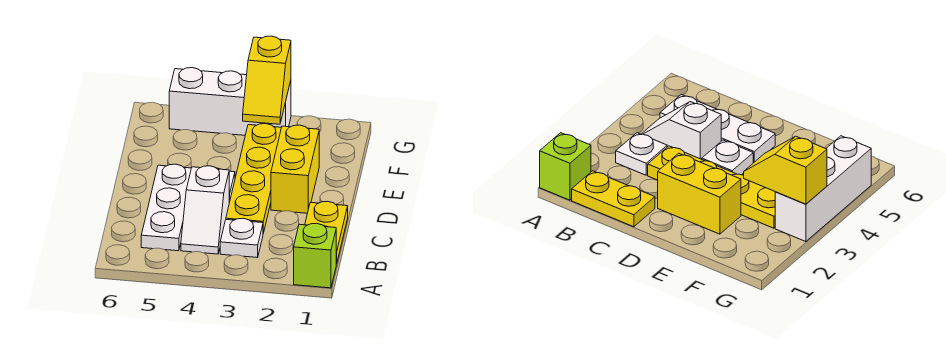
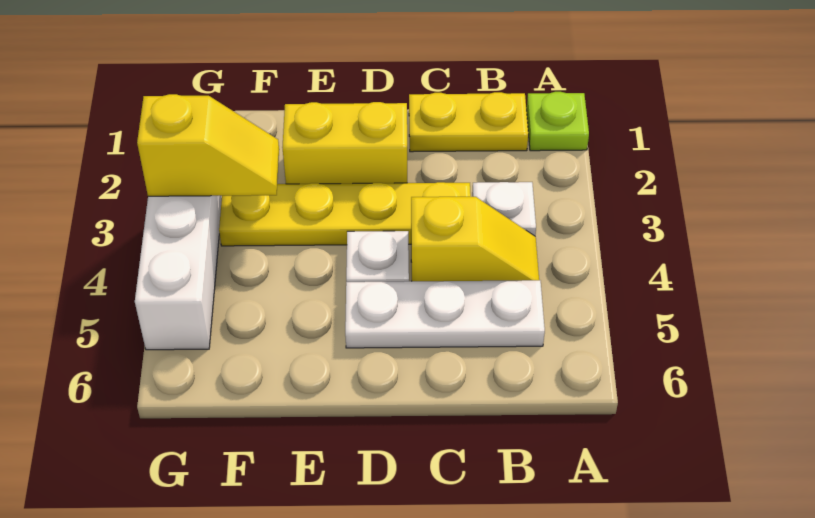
lime 1x1 brick [294,223,336,288] -> lime 1x1 plate [526,92,589,151]
white 1x2 slope [181,166,229,254] -> yellow 1x2 slope [411,197,539,281]

